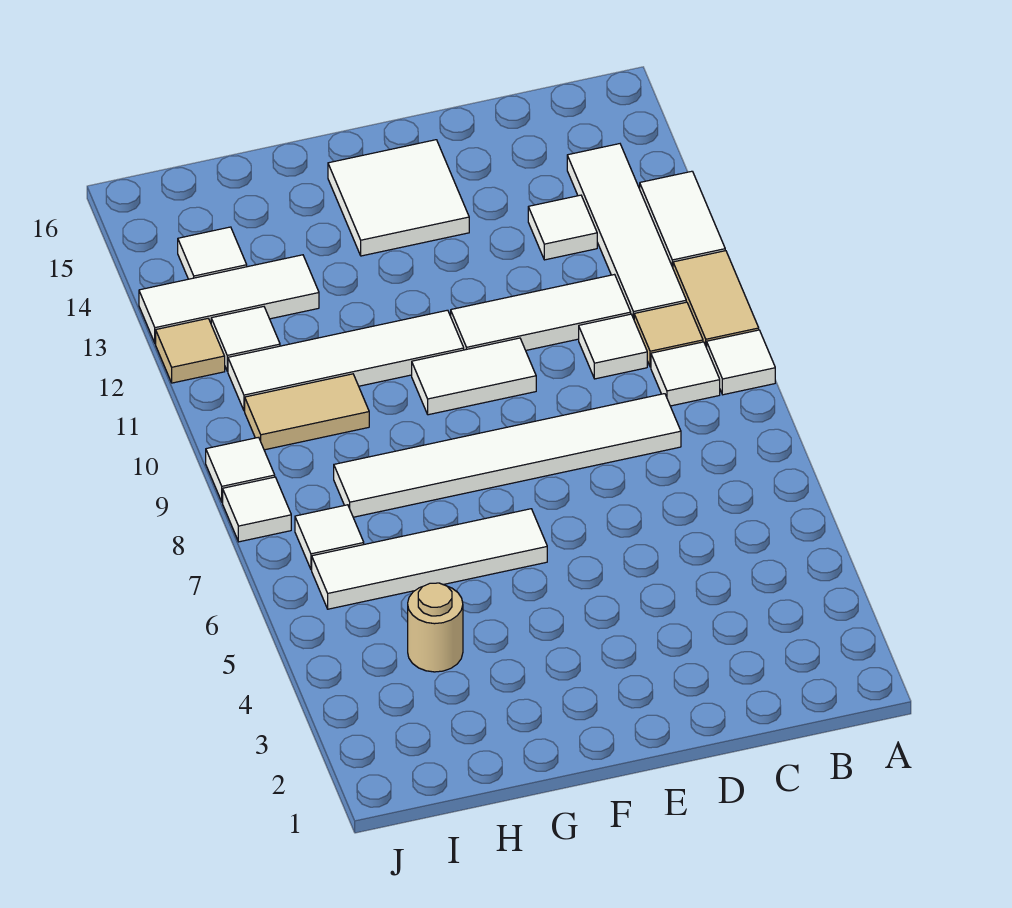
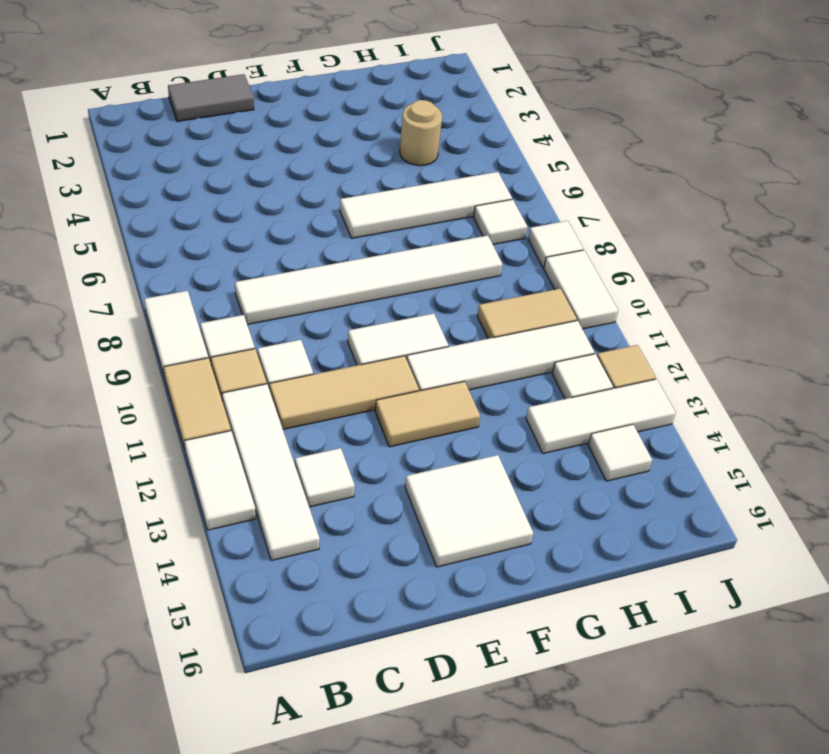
white 1x1 tile [707,330,775,395] -> white 1x2 tile [144,291,208,374]
none -> grey 1x2 tile [168,74,254,122]
white 1x3 tile [451,275,631,350] -> tan 1x3 tile [270,356,419,429]
none -> tan 1x2 tile [375,381,480,447]
white 1x1 tile [206,437,275,502] -> white 1x2 tile [544,250,618,329]

